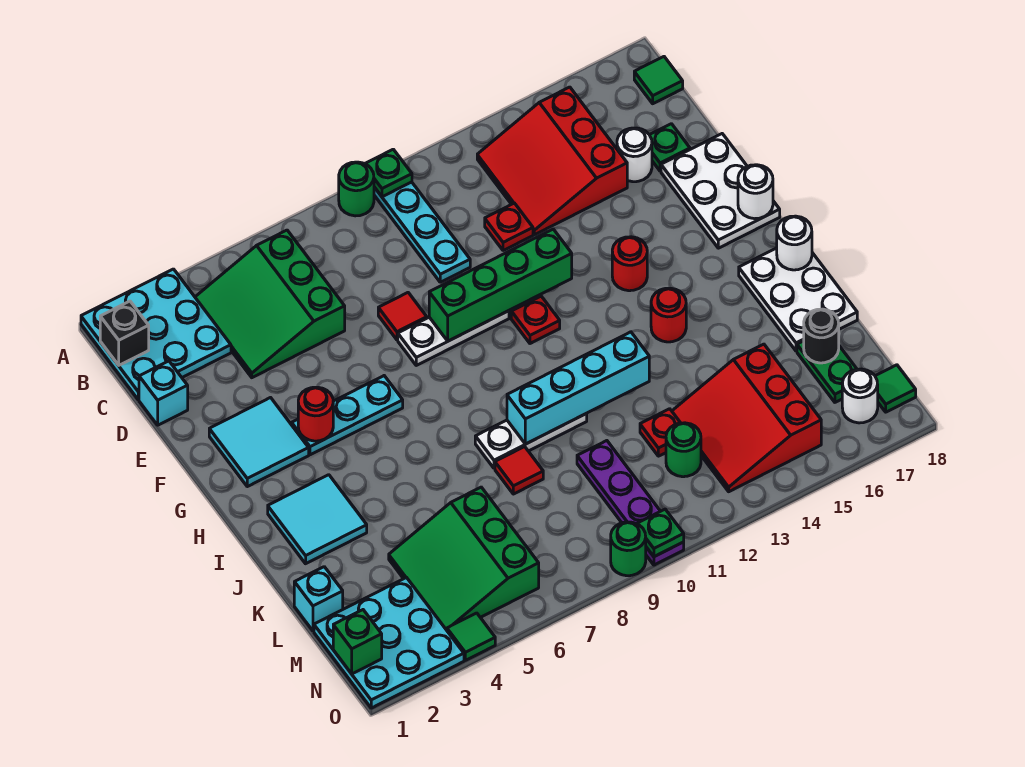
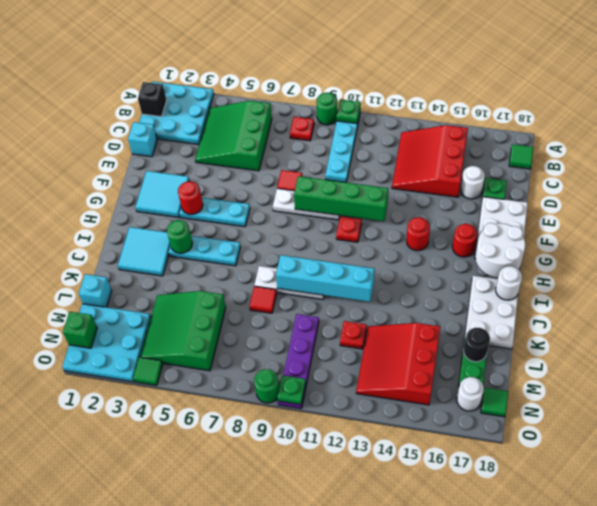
red 1x1 plate [485,203,533,251] -> red 1x1 plate moved to [290,117,314,141]
white 1x1 round brick [738,165,773,219] -> white 2x2 round brick [475,223,525,278]
none -> cyan 1x3 plate [168,236,240,266]
red 1x1 round brick [651,288,686,342] -> red 1x1 round brick moved to [453,224,477,257]
green 1x1 round brick [666,423,701,477] -> green 1x1 round brick moved to [167,220,192,253]

